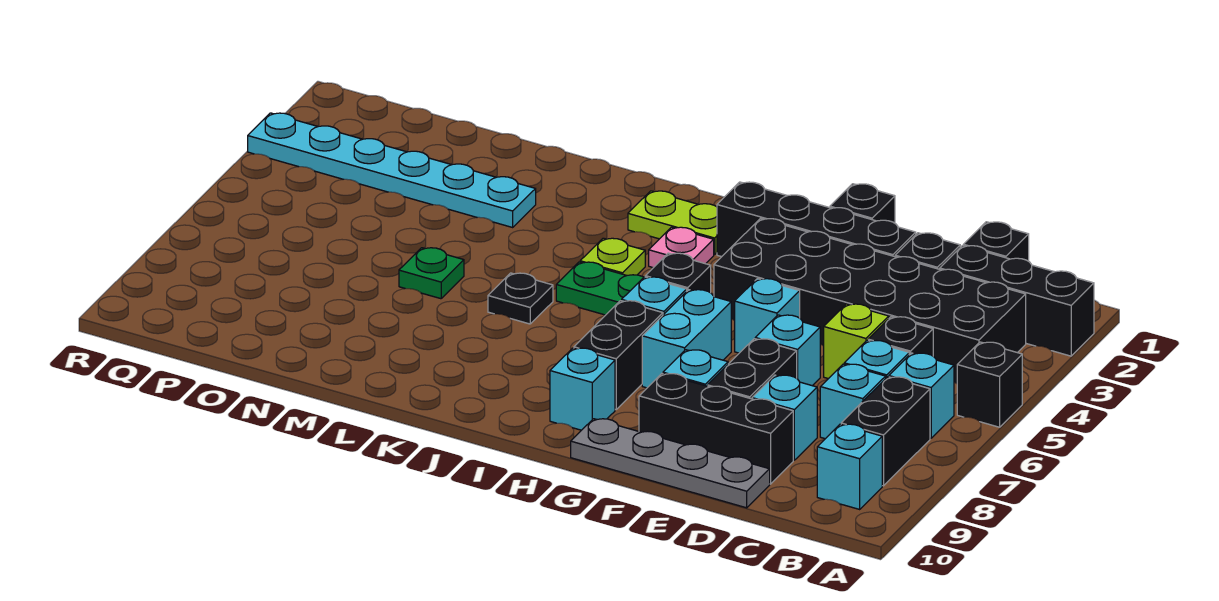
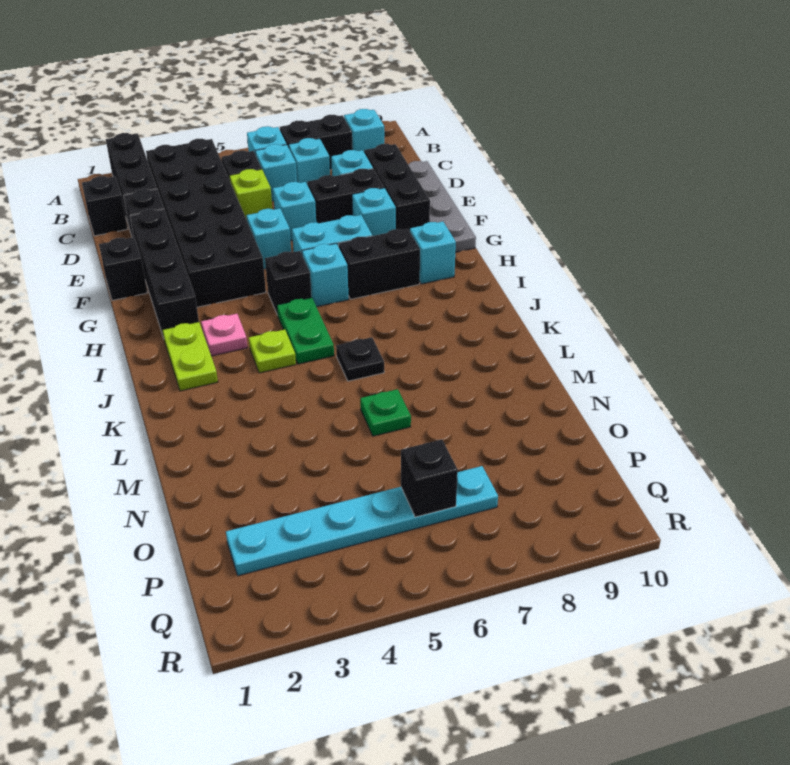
black 1x1 brick [957,342,1022,427] -> black 1x1 brick moved to [401,440,458,517]
cyan 1x6 plate [248,113,536,227] -> cyan 1x6 plate turned to [226,466,498,576]

